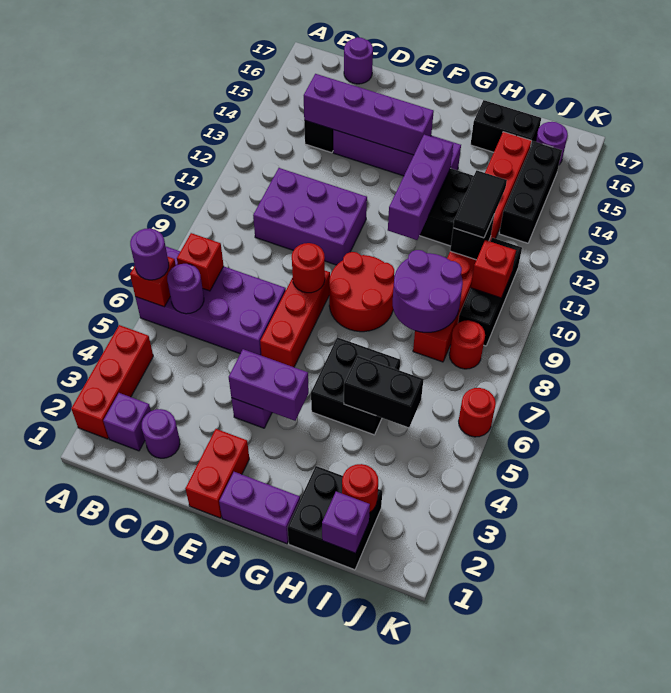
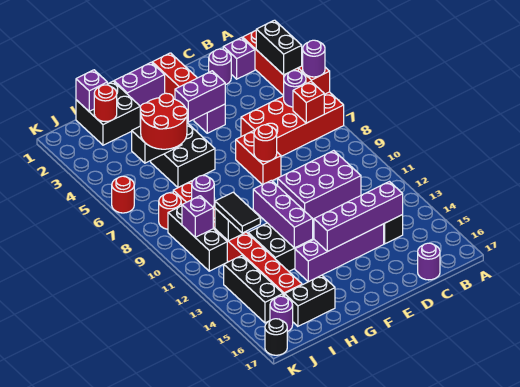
none -> black 1x2 brick [256,20,302,75]
purple 2x4 brick [135,247,286,356] -> red 2x4 brick [241,92,344,156]
red 1x3 brick [260,271,330,367] -> red 1x2 brick [236,131,281,185]
red 2x2 round brick [329,252,394,332] -> red 2x2 round brick moved to [140,93,187,149]
purple 2x2 round brick [393,250,463,332] -> purple 1x1 round brick [192,175,214,207]
red 1x1 brick [471,240,516,298] -> purple 1x1 brick [182,196,213,237]
none -> black 1x1 round brick [265,319,287,355]

